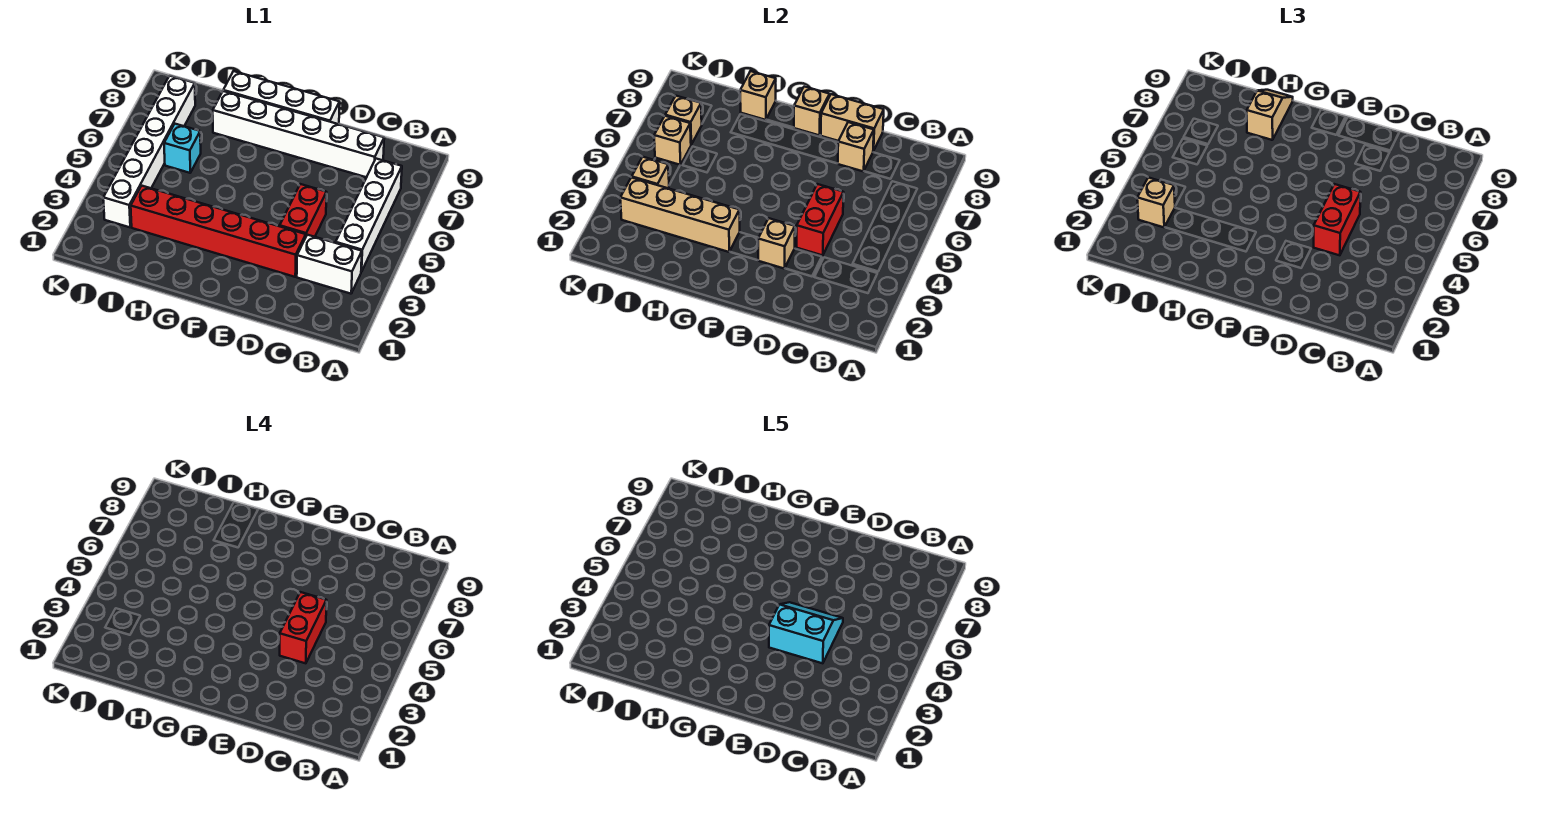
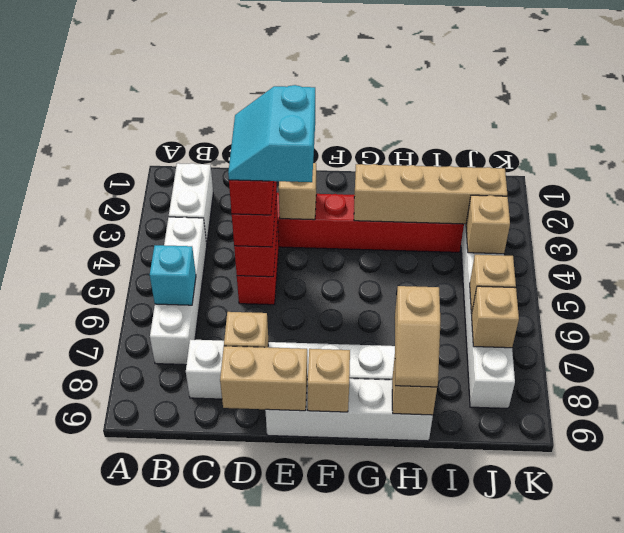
white 1x2 brick [297,235,362,294] -> white 1x2 brick turned to [169,163,213,244]
cyan 2x2 slope [769,602,843,663] -> cyan 2x2 slope turned to [228,85,315,182]
cyan 1x1 brick [164,124,201,173] -> cyan 1x1 brick moved to [150,245,196,305]
tan 1x1 brick [1137,178,1175,227] -> none

